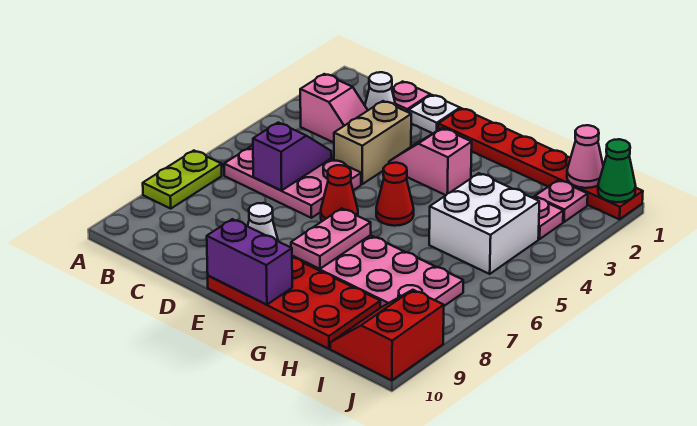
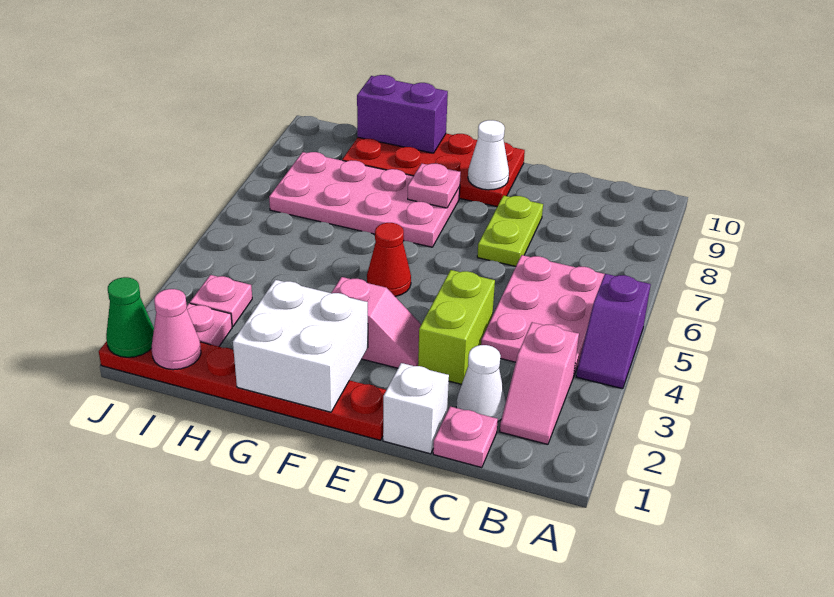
lime 1x2 plate [143,151,222,209] -> lime 1x2 plate moved to [477,195,543,266]
pink 1x2 slope [300,74,368,143] -> pink 1x2 slope turned to [500,322,579,444]
pink 2x3 plate [224,145,361,218] -> pink 2x3 plate turned to [481,255,605,375]
purple 1x2 slope [253,123,331,191] -> purple 1x2 slope moved to [576,274,651,389]
white 1x1 plate [409,95,460,134] -> white 1x1 brick [383,363,449,454]
tan 1x2 brick [334,101,411,184] -> lime 1x2 brick [418,270,495,384]
red 1x1 cone [321,165,358,221] -> none
purple 1x2 brick [207,219,292,305] -> purple 1x2 brick moved to [357,75,448,153]
pink 1x2 plate [291,208,371,269] -> pink 1x1 plate [408,164,461,208]
white 2x2 brick [429,173,539,274] -> white 2x2 brick moved to [233,280,368,412]
red 2x2 slope [330,290,444,380] -> none

